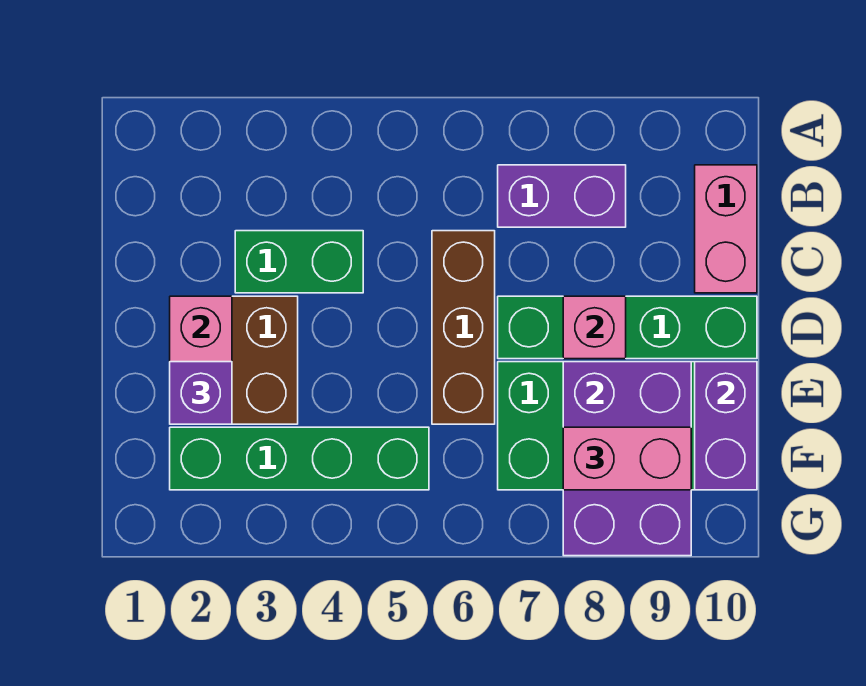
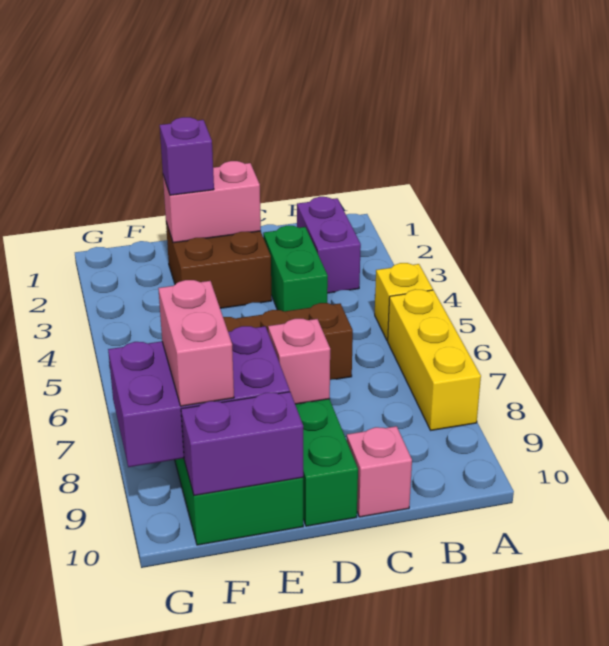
none -> yellow 1x1 brick [375,263,433,341]
none -> yellow 1x3 brick [388,289,481,430]
purple 1x2 brick [498,165,626,227] -> purple 1x2 brick moved to [297,197,361,293]
pink 1x2 brick [695,165,757,293] -> pink 1x1 brick [347,426,412,517]
green 1x4 brick [170,427,429,490] -> none

